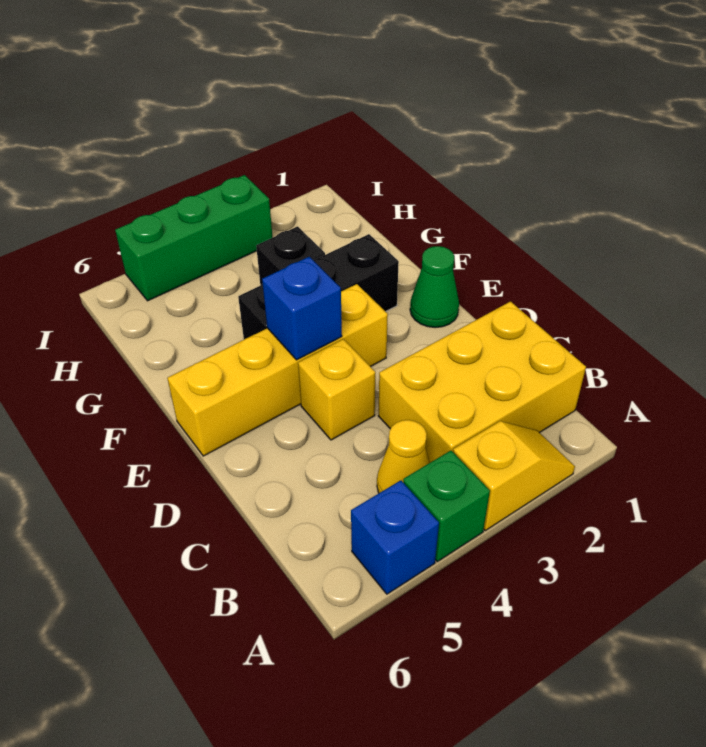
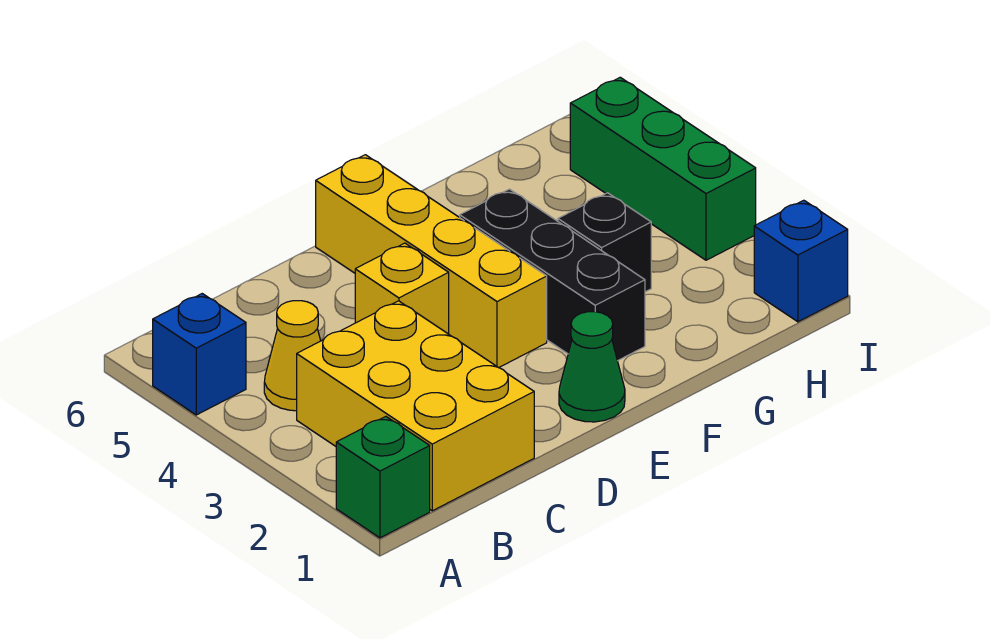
yellow 1x2 slope [453,421,575,530] -> none
green 1x1 brick [403,451,490,561] -> green 1x1 brick moved to [336,417,430,538]
blue 1x1 brick [262,257,342,360] -> blue 1x1 brick moved to [754,200,848,322]

